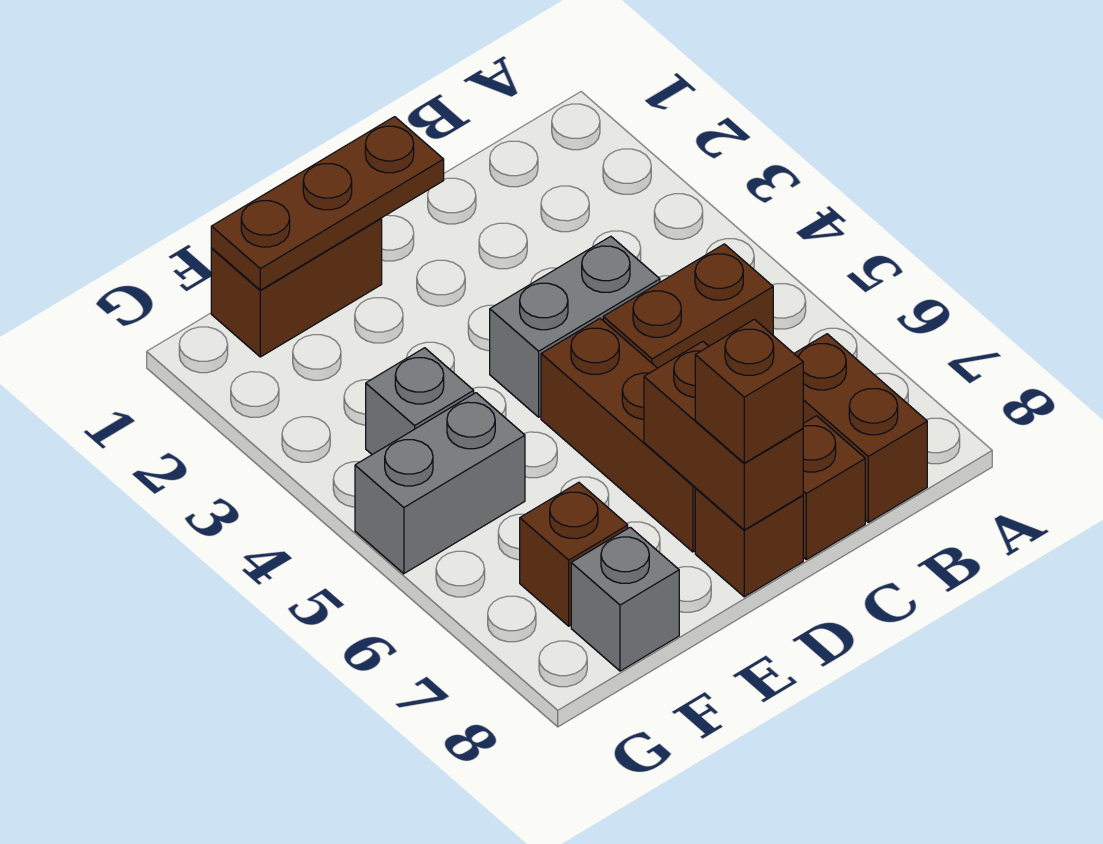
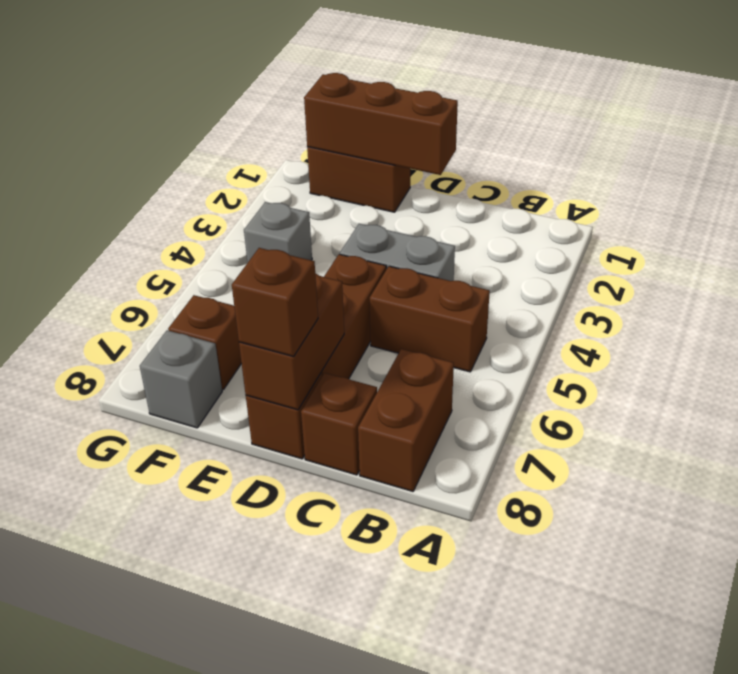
brown 1x3 plate [211,117,444,290] -> brown 1x3 brick [304,73,458,175]
grey 1x2 brick [355,393,525,574] -> none

